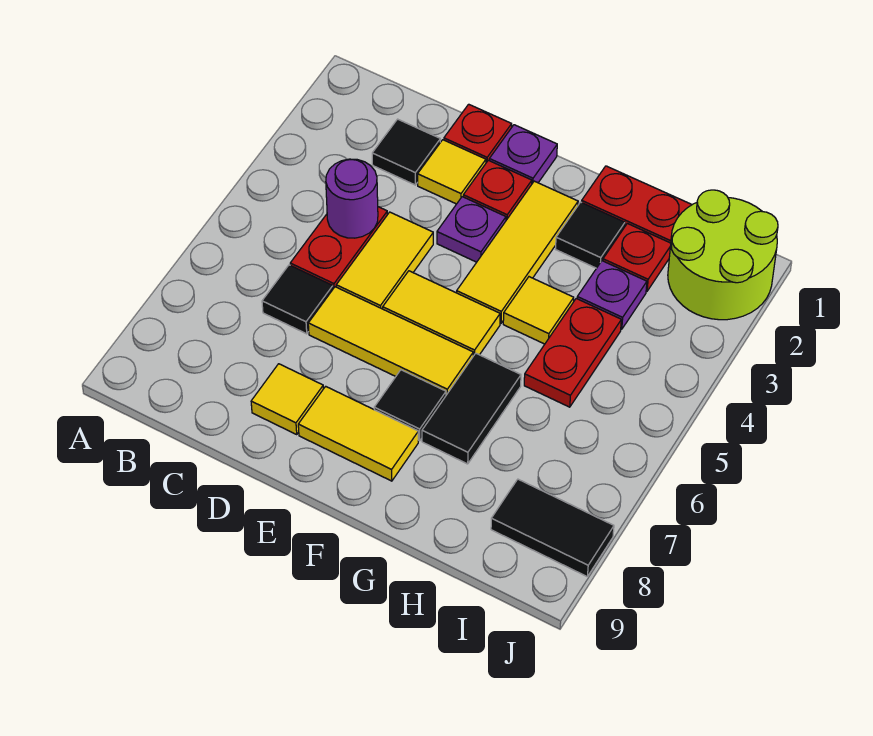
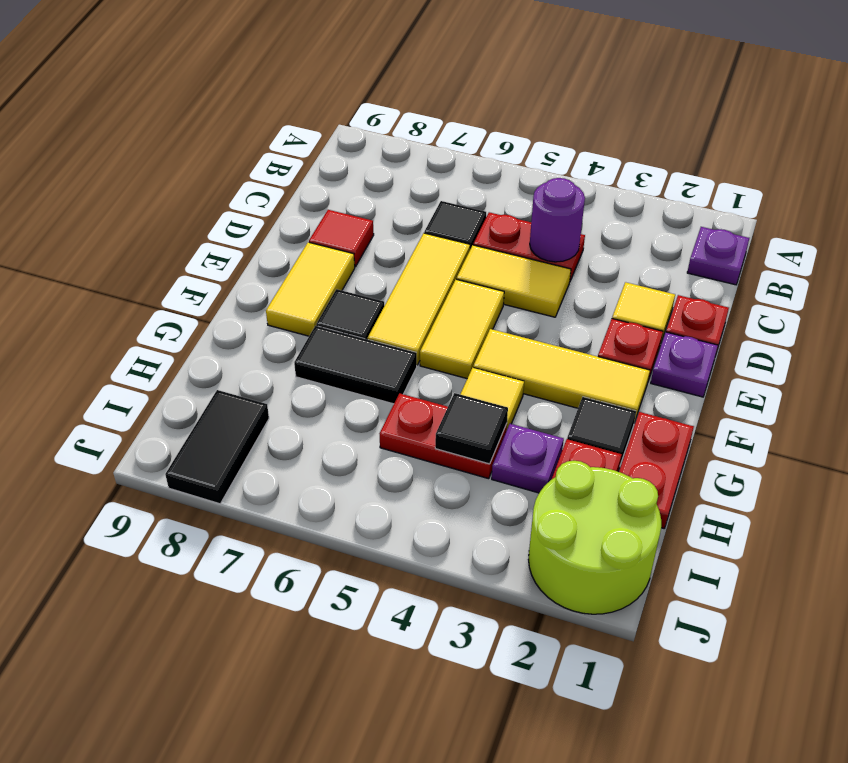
black 1x1 tile [372,119,440,185] -> black 1x1 tile moved to [435,393,508,464]
yellow 1x1 tile [251,364,323,434] -> red 1x1 tile [309,210,374,267]
purple 1x1 plate [437,197,506,262] -> purple 1x1 plate moved to [687,227,749,285]

